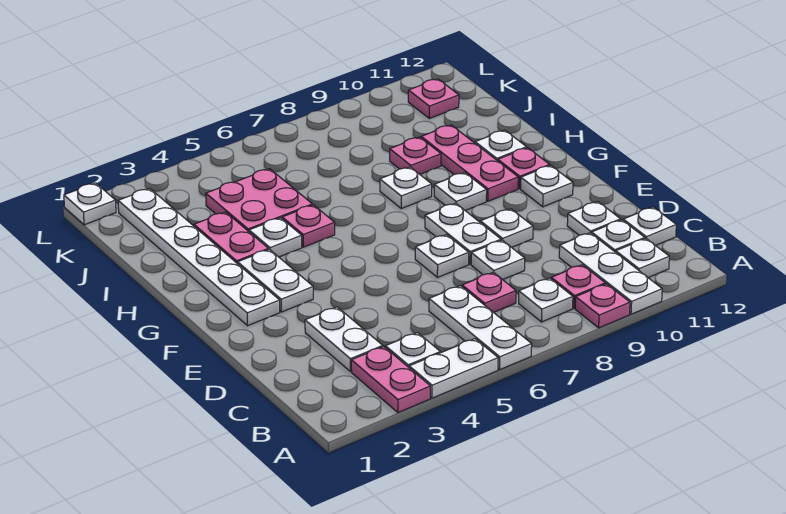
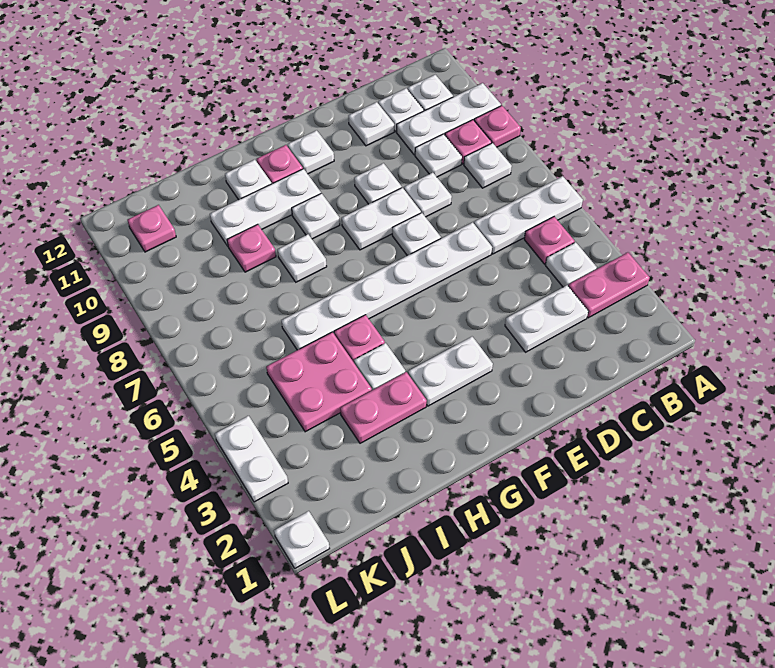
white 1x2 plate [409,339,498,398] -> white 1x2 plate moved to [215,416,288,502]
pink 1x1 plate [462,272,516,313] -> pink 1x1 plate moved to [524,217,575,264]
white 1x1 plate [623,207,676,246] -> white 1x1 plate moved to [415,134,462,177]
white 1x6 plate [118,188,280,326] -> white 1x6 plate moved to [281,222,492,350]
pink 1x3 plate [421,125,518,201] -> white 1x3 plate [210,169,321,246]

